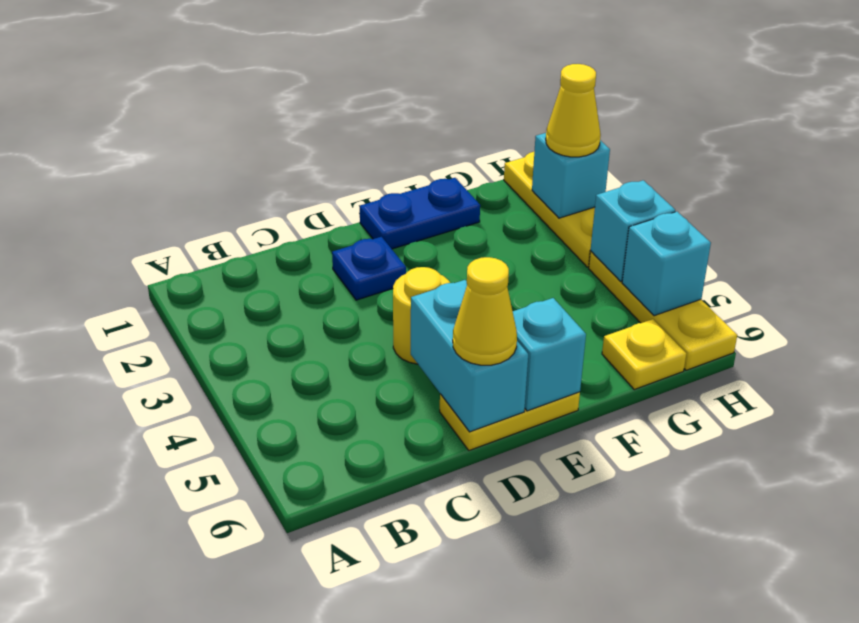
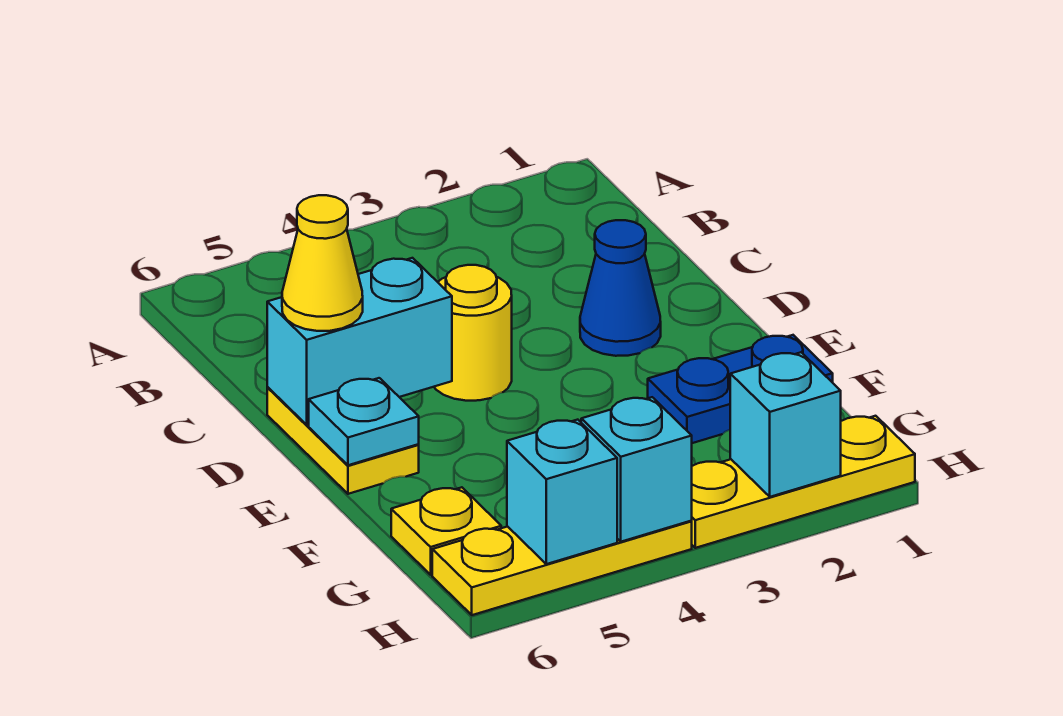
blue 1x1 plate [332,237,406,300] -> blue 1x1 cone [580,220,661,356]
blue 1x2 plate [360,178,480,249] -> blue 1x2 plate turned to [648,335,833,443]
cyan 1x1 brick [513,298,586,411] -> cyan 1x1 plate [309,378,419,465]
yellow 1x1 cone [546,64,601,157] -> none

